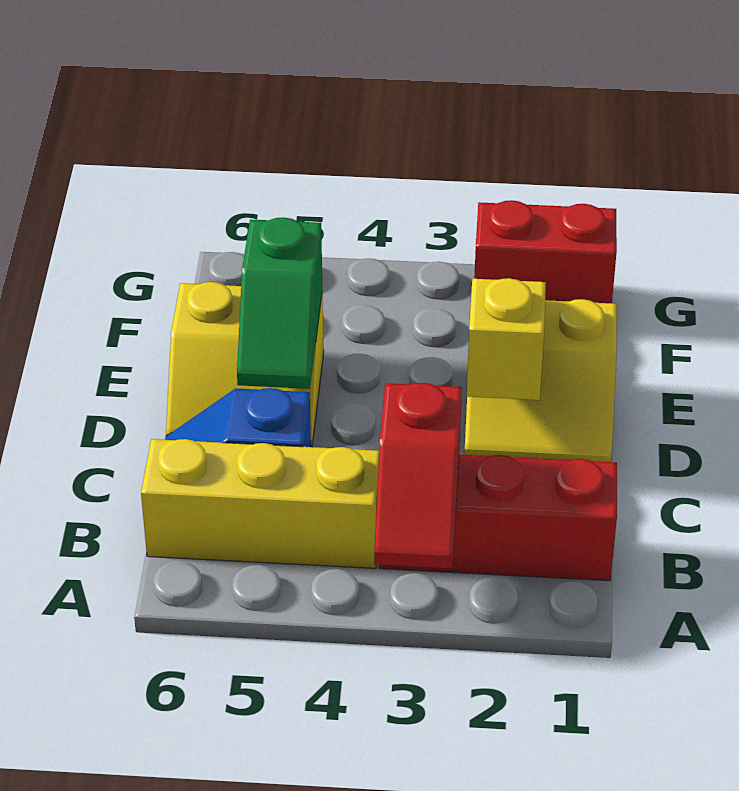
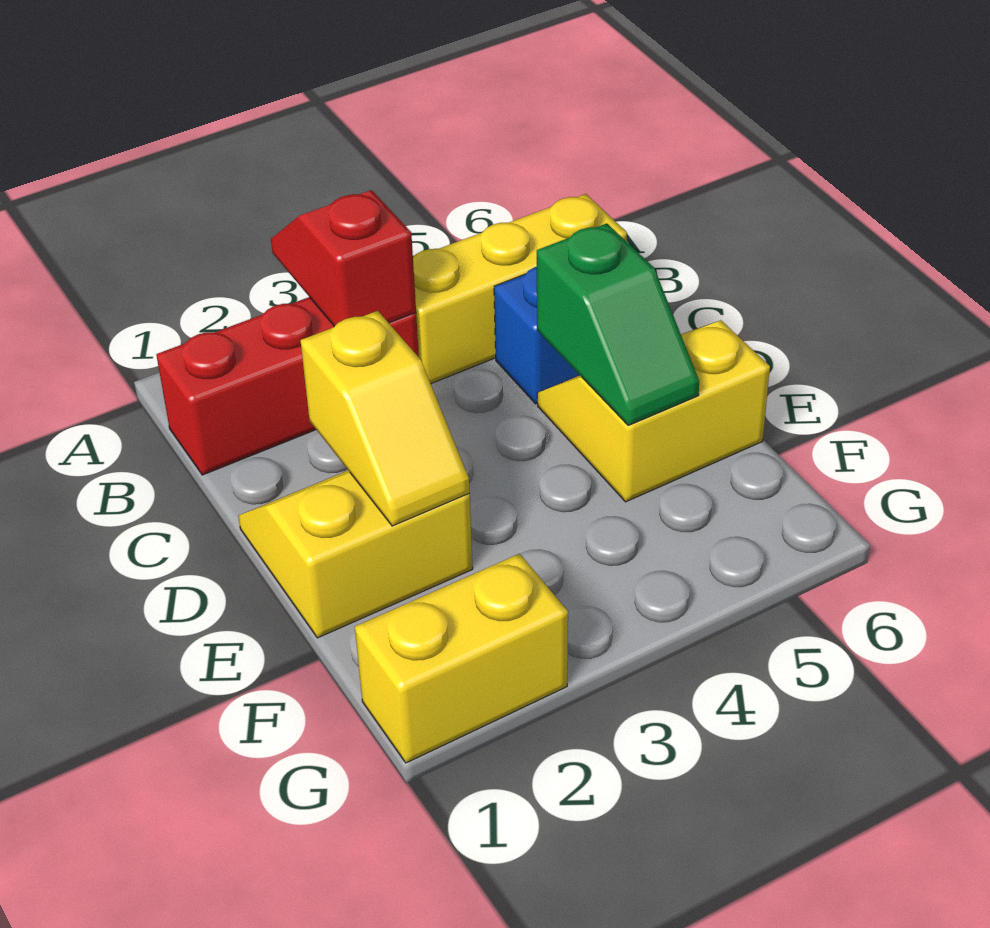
green 1x2 slope [237,217,322,389] -> green 1x2 slope turned to [537,223,699,425]
red 1x2 brick [474,200,617,303] -> yellow 1x2 brick [355,554,568,763]

